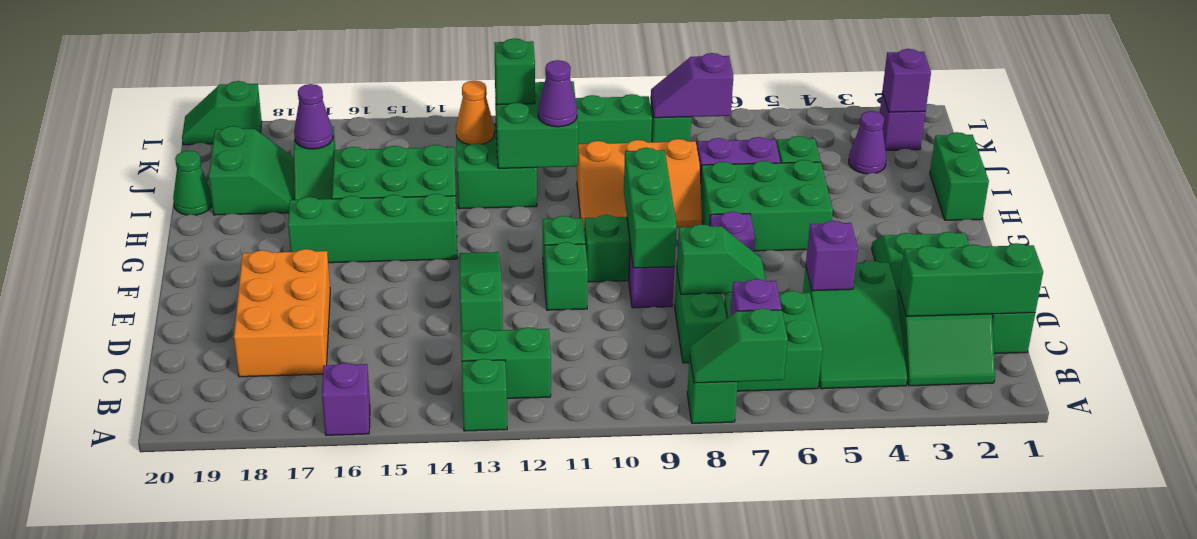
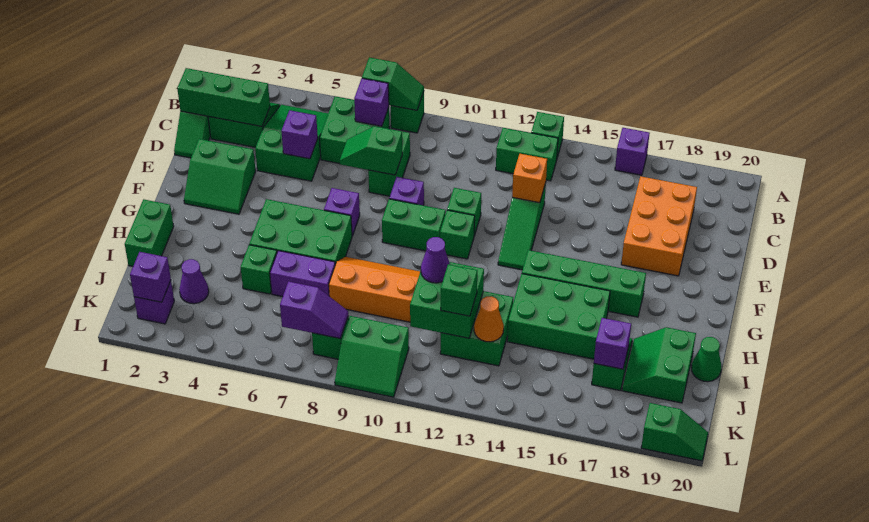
none -> orange 1x1 brick [512,154,547,203]
green 1x3 brick [624,148,677,268] -> none
purple 1x1 cone [294,84,333,149] -> purple 1x1 brick [594,318,631,369]

